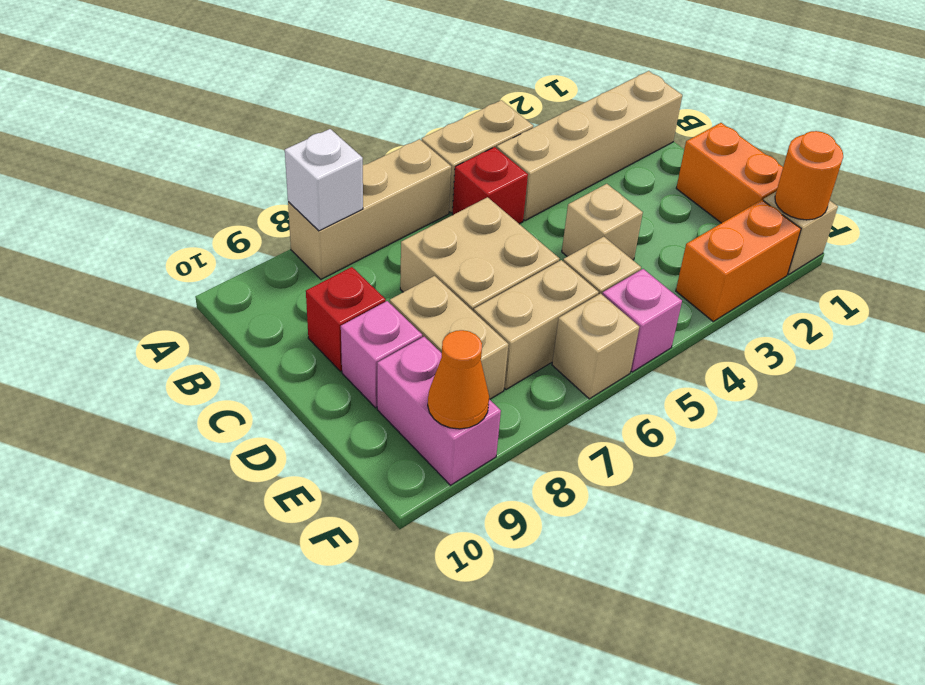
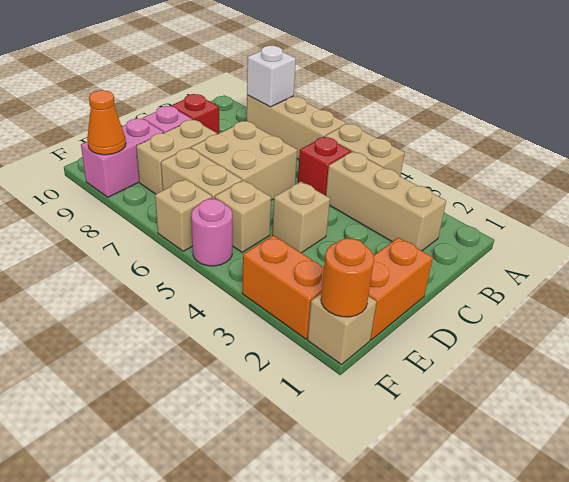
tan 1x4 brick [497,71,682,221] -> tan 1x3 brick [326,152,446,251]
pink 1x1 brick [602,269,682,372] -> pink 1x1 round brick [191,199,232,266]

